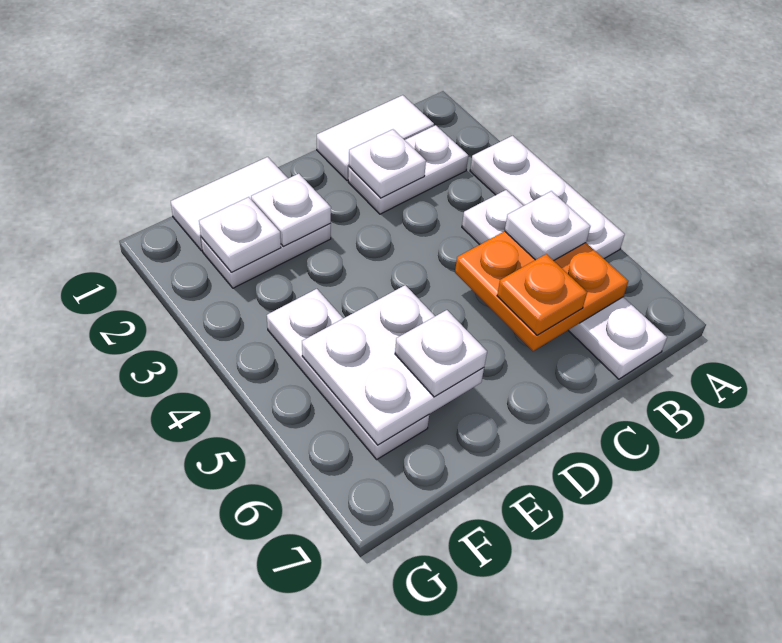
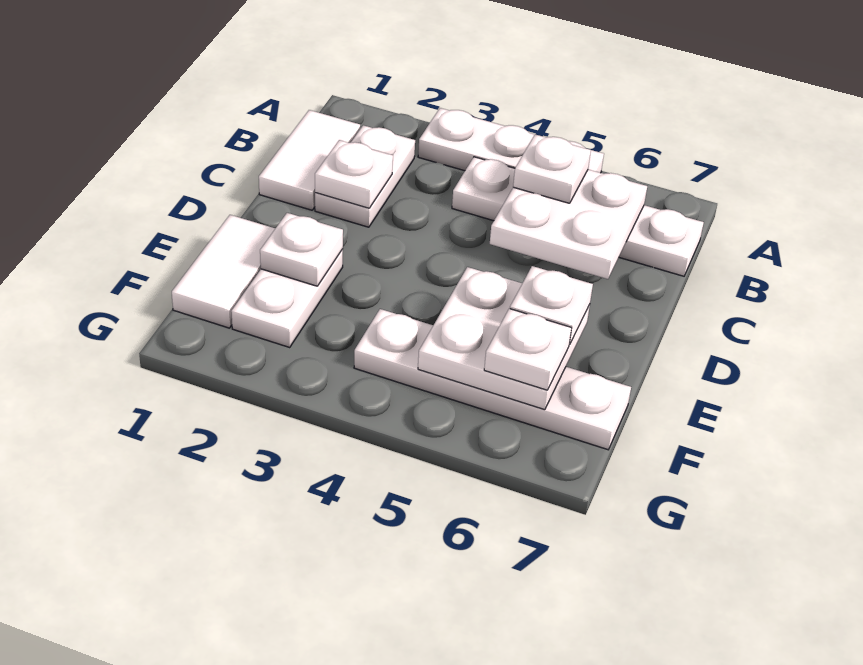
orange 2x2 plate [455,231,628,351] -> white 2x2 plate [490,169,647,279]
orange 1x1 plate [497,254,587,335] -> none
white 1x1 plate [199,197,281,272] -> white 1x1 plate moved to [484,309,571,390]
white 1x3 plate [267,289,429,459] -> white 1x4 plate [354,309,631,450]

